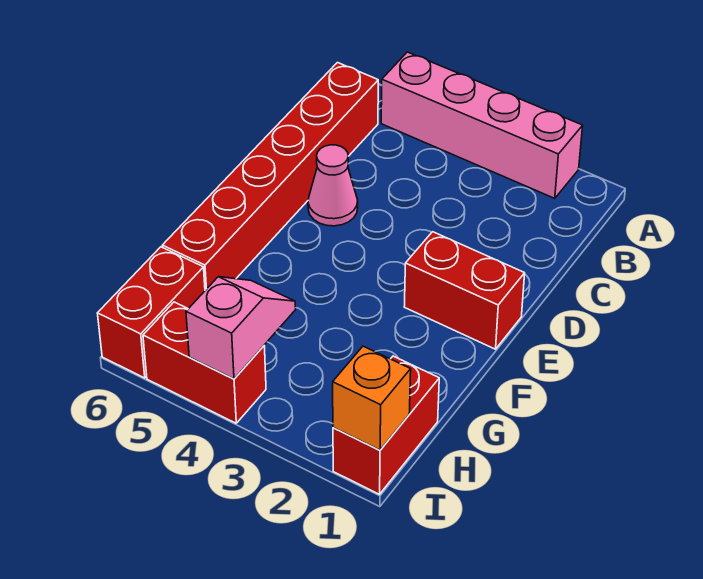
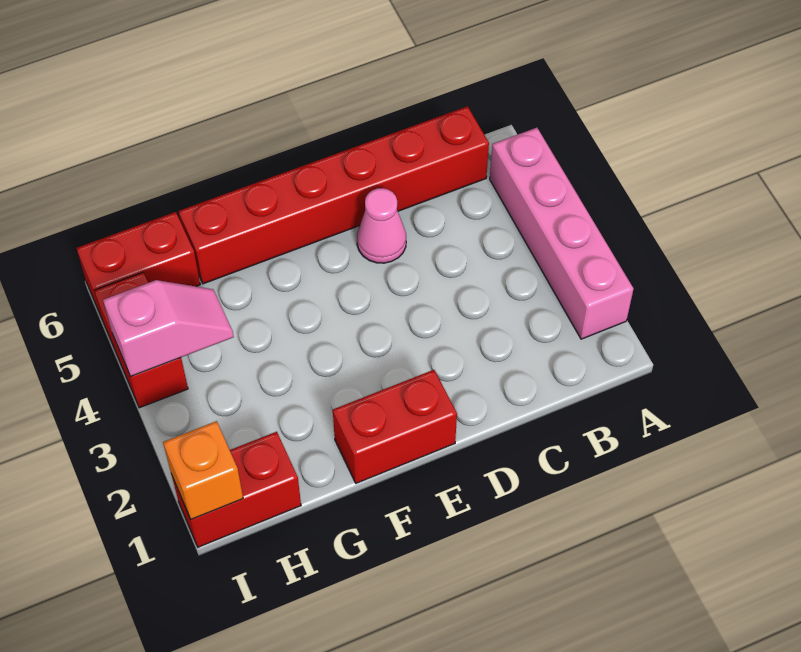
red 1x2 brick [404,232,525,349] -> red 1x2 brick turned to [333,370,457,483]

